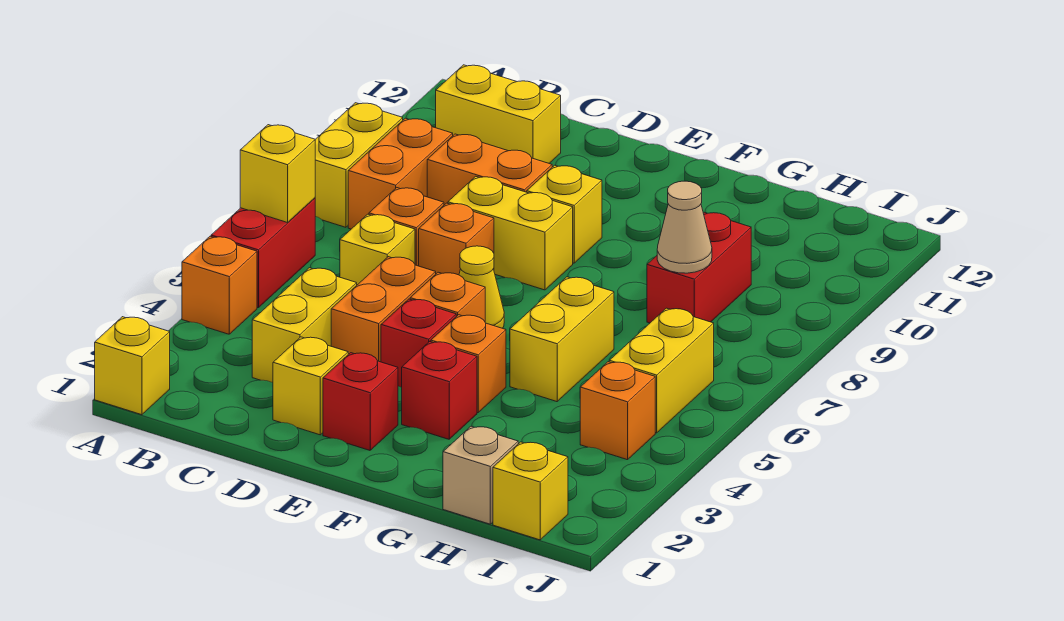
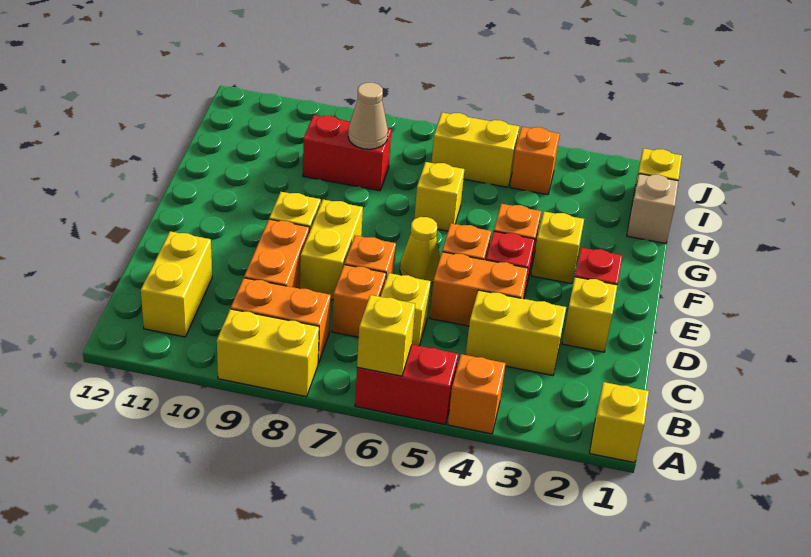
red 1x1 brick [402,342,477,439] -> yellow 1x1 brick [532,212,584,284]
yellow 1x2 brick [510,277,614,402] -> yellow 1x1 brick [414,162,464,231]

